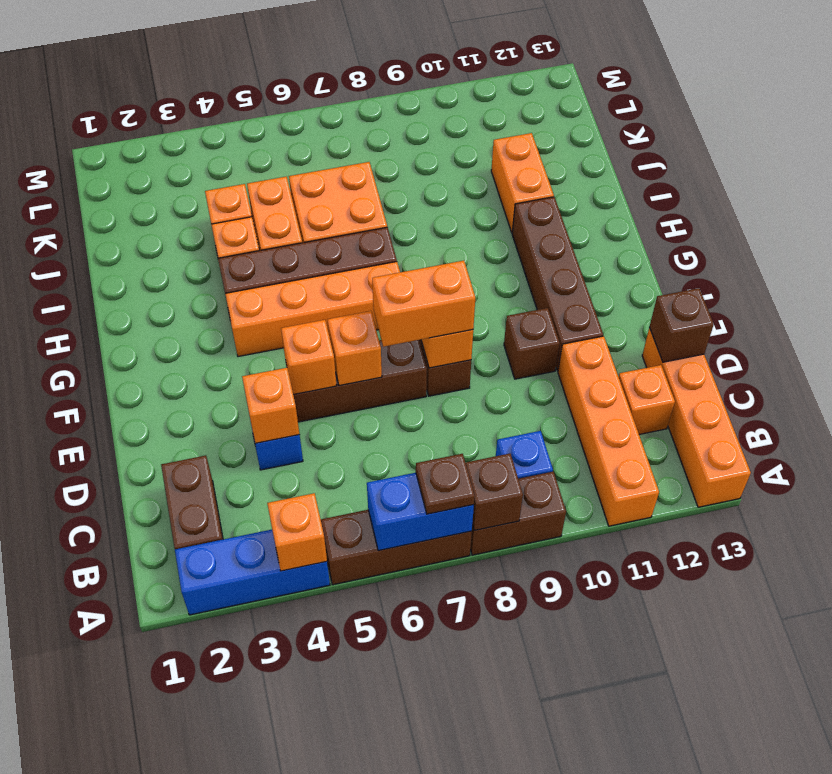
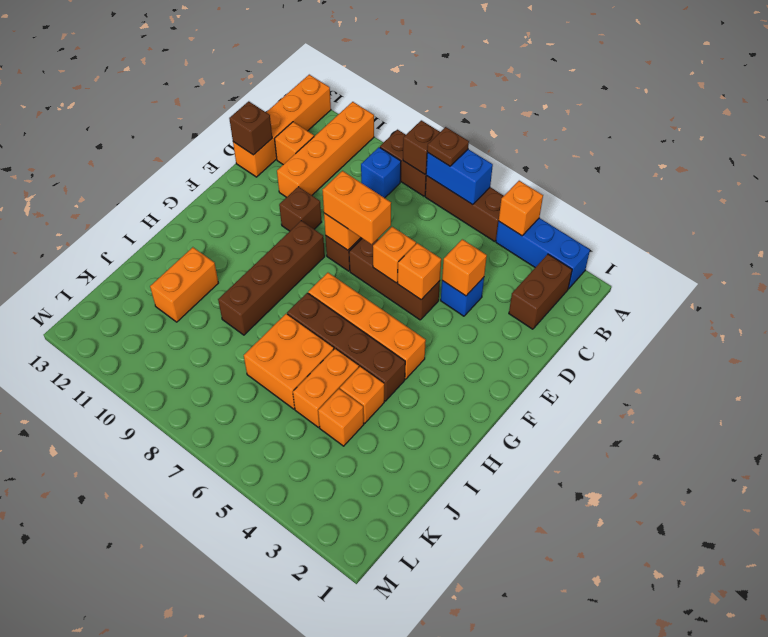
brown 1x4 brick [512,197,603,371] -> brown 1x4 brick moved to [218,221,325,335]

